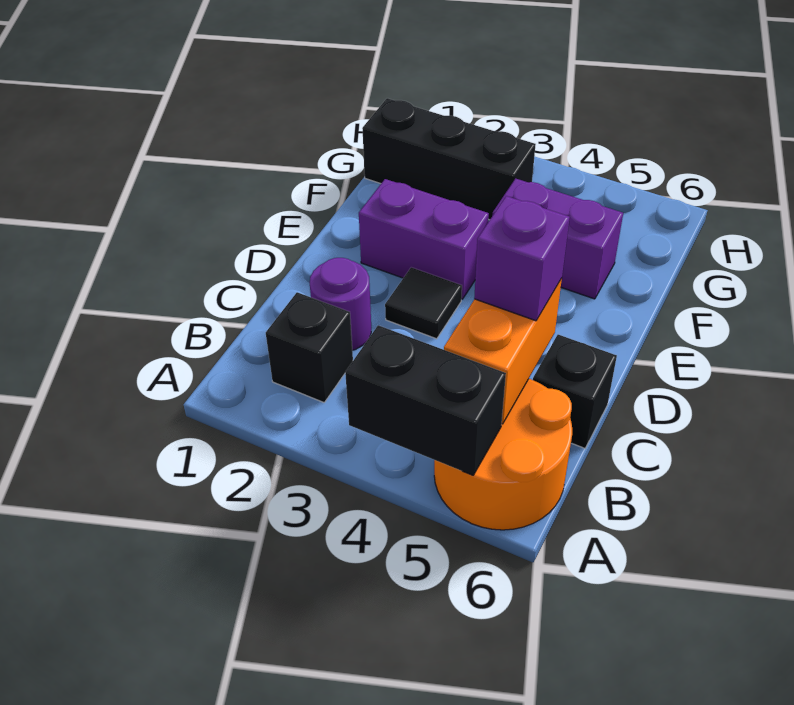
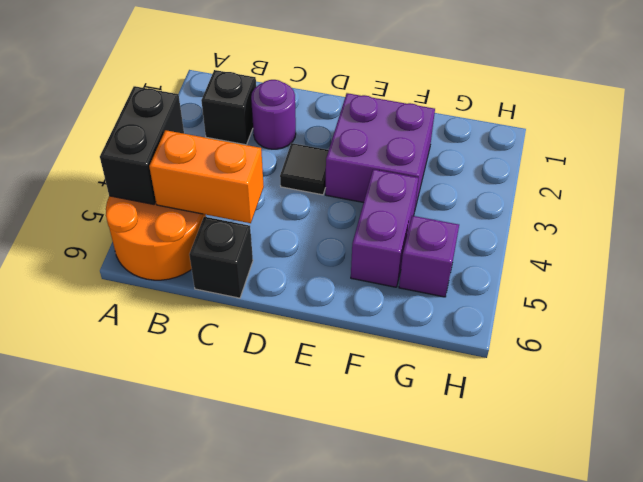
purple 1x1 brick [474,196,570,321] -> purple 1x1 brick moved to [399,216,459,297]
purple 1x2 brick [359,179,489,299] -> purple 2x2 brick [325,93,435,212]
black 1x3 brick [362,98,536,220] -> none

